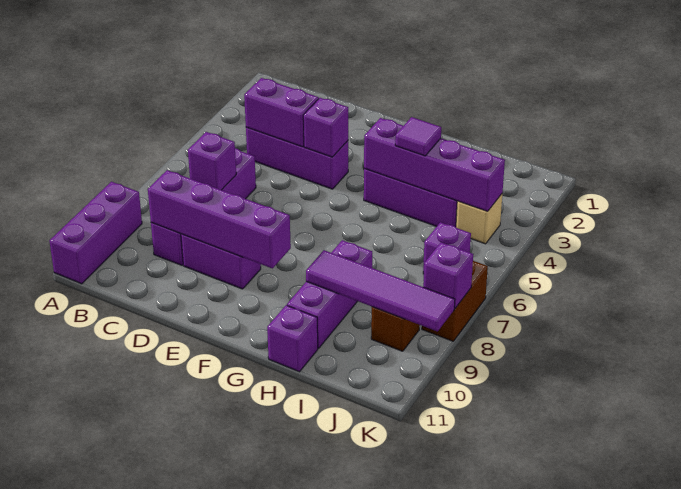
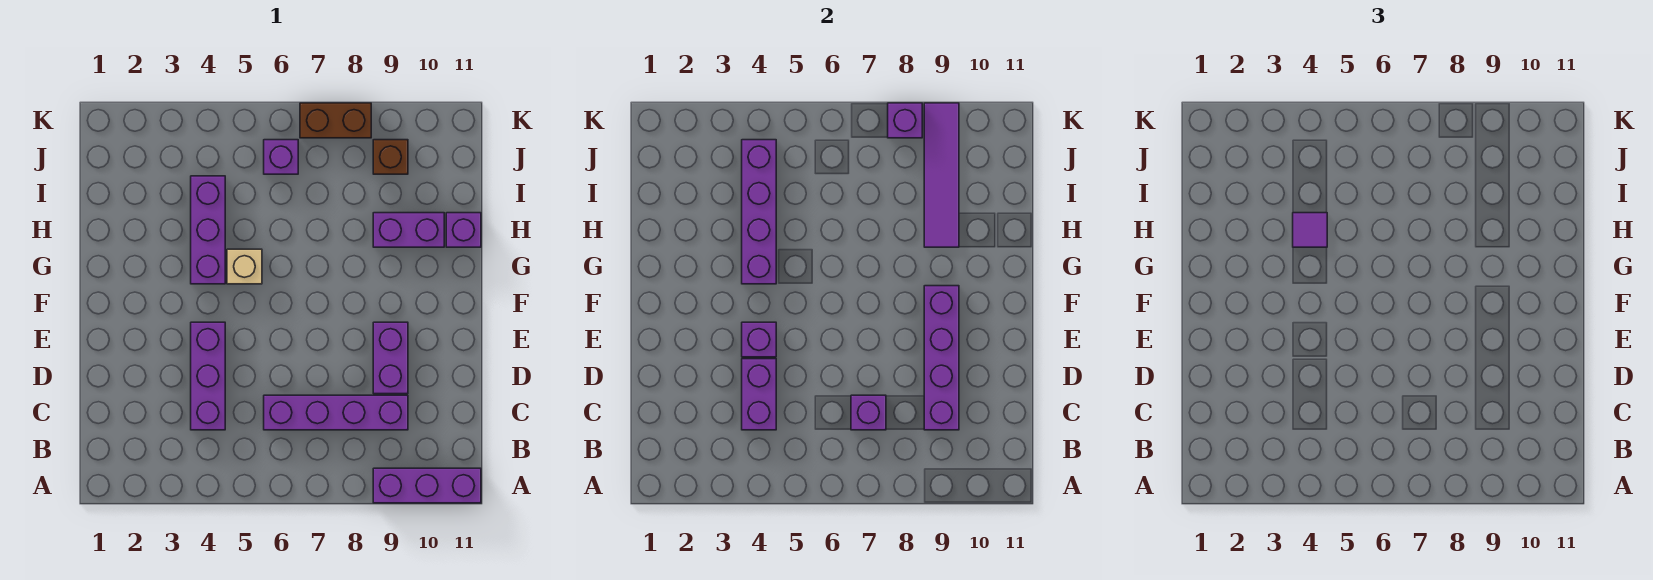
purple 1x3 brick [287,240,372,348] -> purple 1x2 brick [373,213,444,247]
tan 1x1 brick [456,194,502,244] -> tan 1x1 brick moved to [227,249,262,284]

